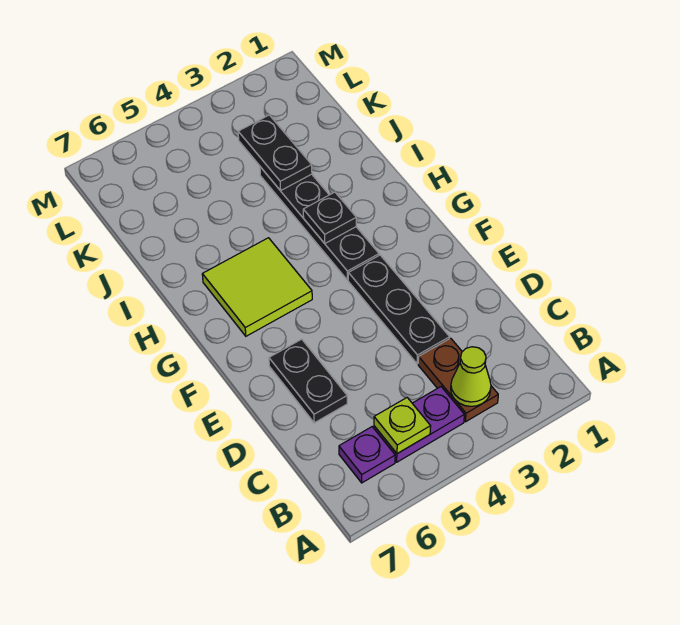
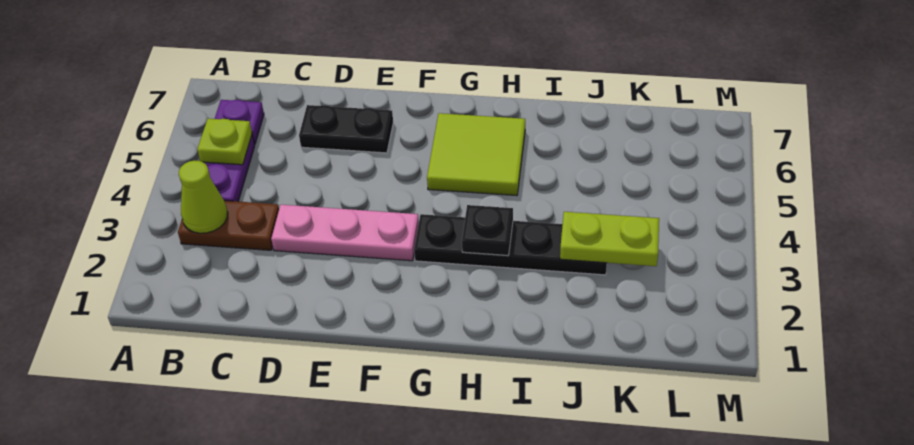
black 1x3 plate [348,255,450,364] -> pink 1x3 plate [271,205,419,261]
black 1x2 plate [238,115,312,191] -> lime 1x2 plate [560,212,659,266]

